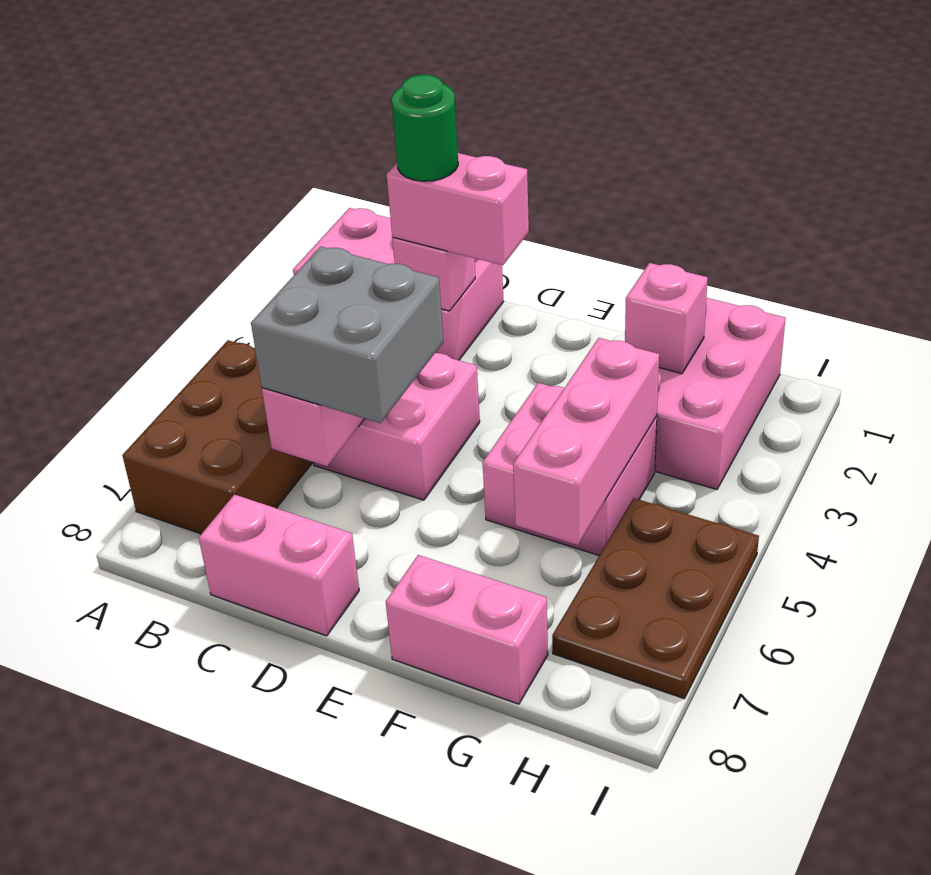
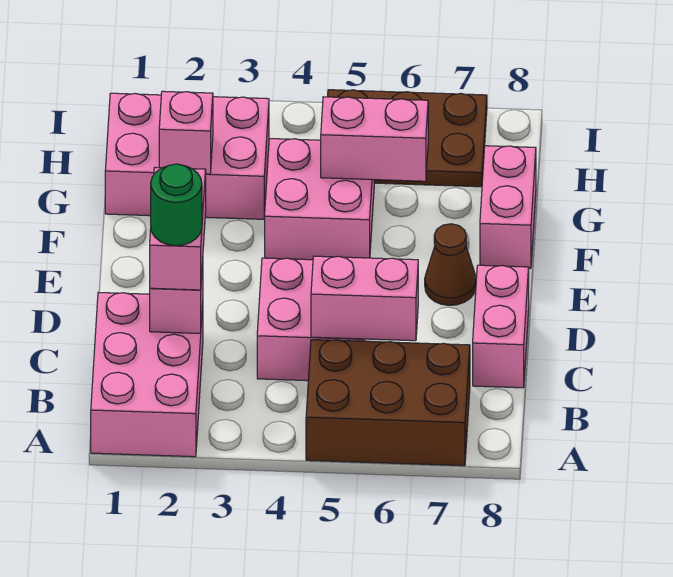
grey 2x2 brick [251,246,443,423] -> none
none -> brown 1x1 cone [425,224,476,305]
pink 1x3 brick [513,338,659,545] -> pink 1x2 brick [321,97,428,181]

